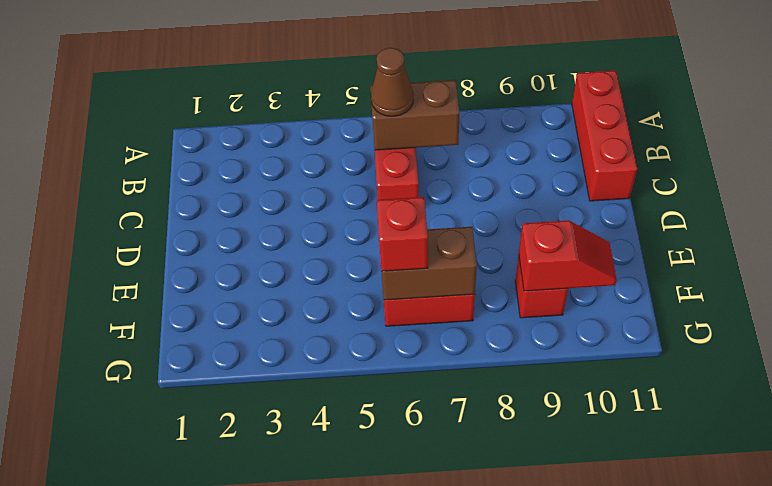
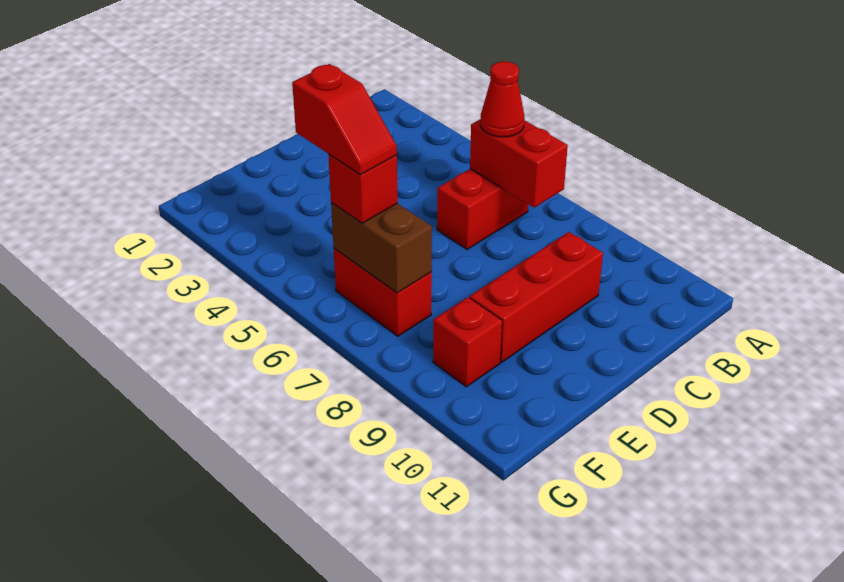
red 1x3 brick [572,70,637,201] -> red 1x3 brick moved to [470,232,603,362]
brown 1x2 brick [370,80,459,150] -> red 1x2 brick [470,119,568,208]
brown 1x1 cone [371,48,413,116] -> red 1x1 cone [481,62,525,137]
red 1x2 slope [519,220,617,291] -> red 1x2 slope moved to [292,64,397,175]

